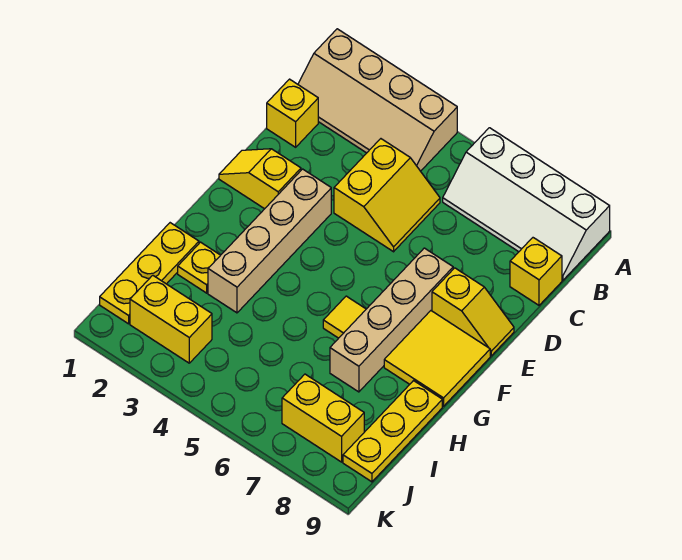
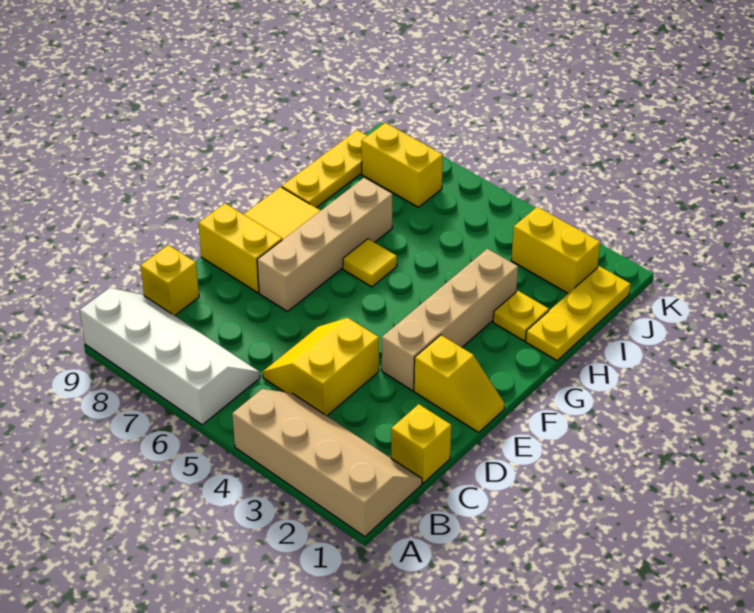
yellow 1x2 slope [432,268,514,356] -> yellow 1x2 brick [198,203,282,293]

